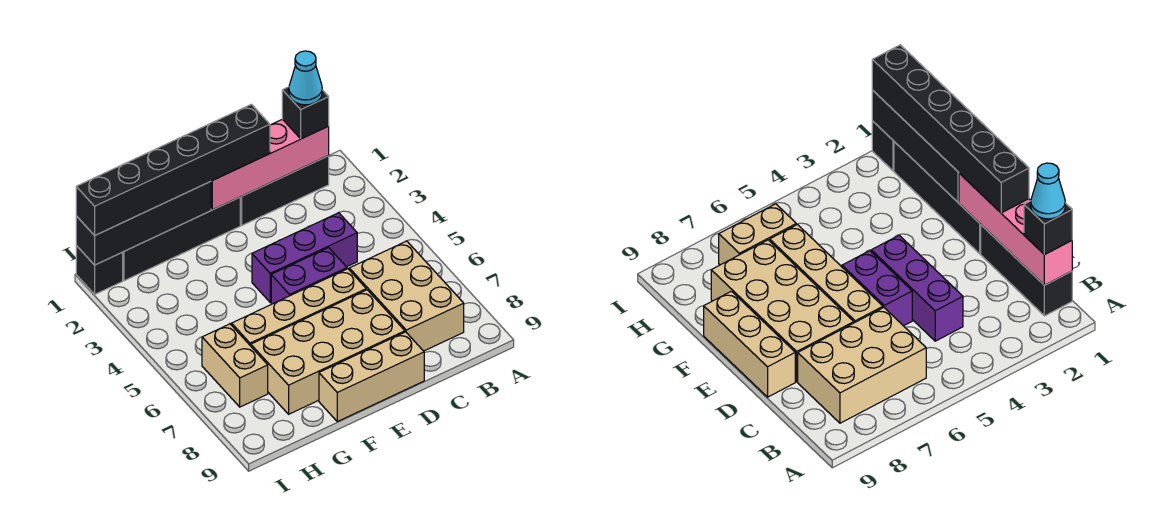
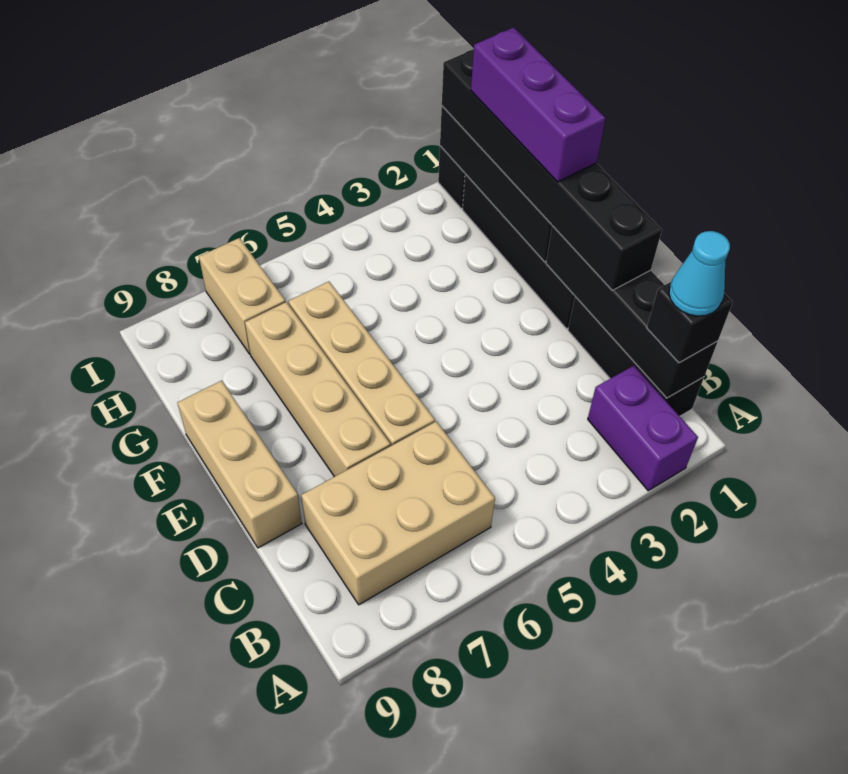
pink 1x4 brick [211,119,329,210] -> black 1x4 brick [546,226,718,398]
purple 1x3 brick [252,213,357,302] -> purple 1x3 brick moved to [471,27,606,182]
purple 1x2 brick [271,248,347,304] -> purple 1x2 brick moved to [588,366,698,491]
tan 2x4 brick [251,290,405,414] -> tan 1x4 brick [245,302,391,477]
tan 1x2 brick [202,324,268,407] -> tan 1x2 brick turned to [199,238,285,354]

